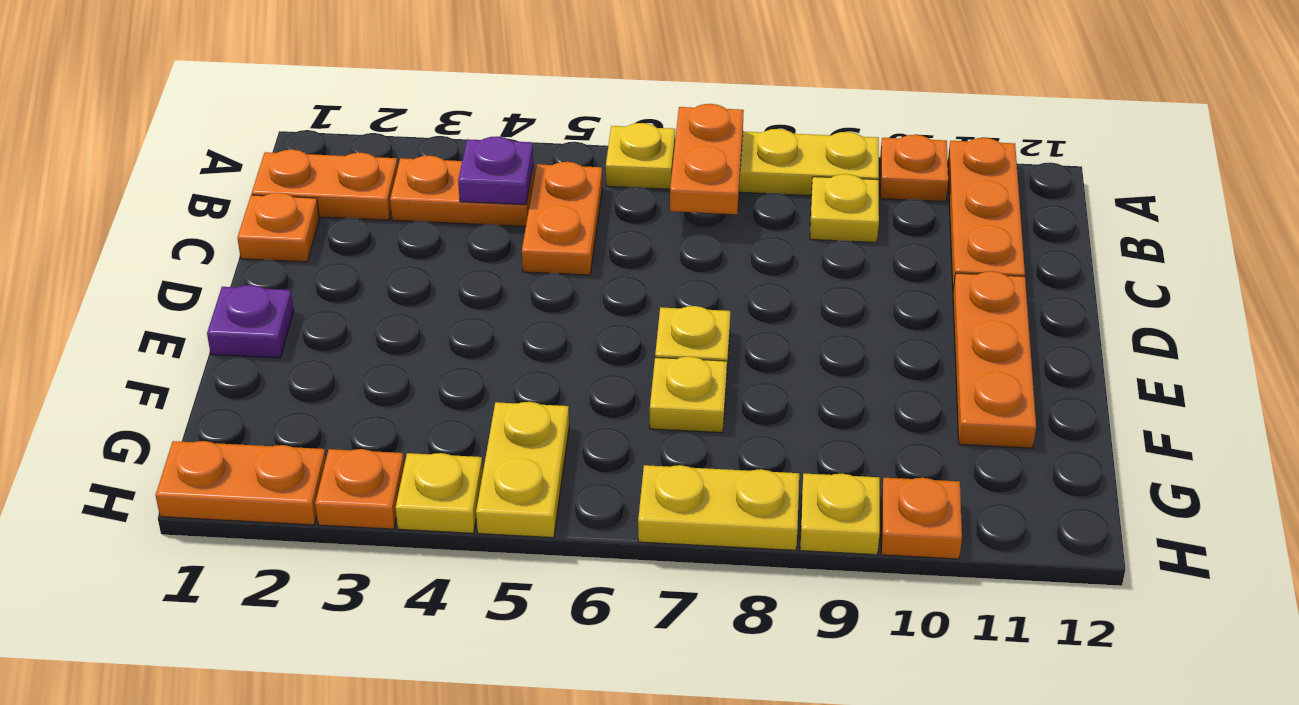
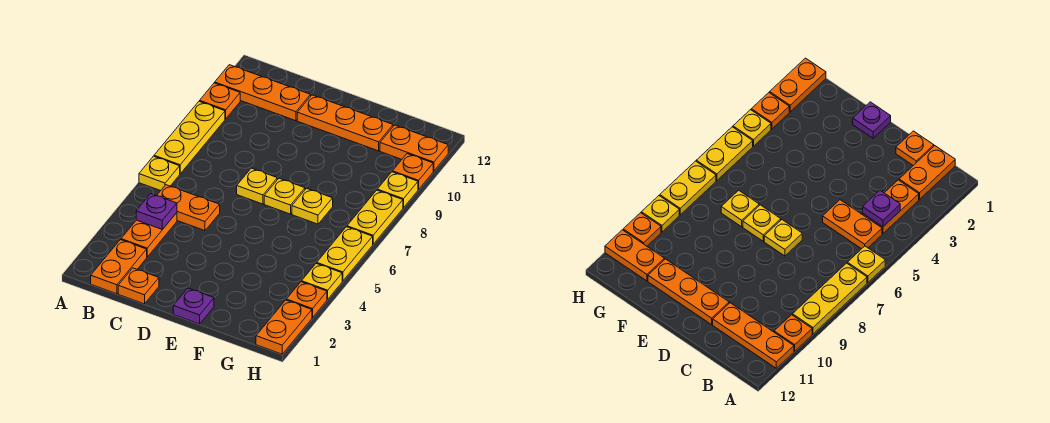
orange 1x2 plate [670,104,744,214] -> orange 1x2 plate moved to [380,125,448,171]
yellow 1x1 plate [810,174,879,243] -> yellow 1x1 plate moved to [237,168,277,204]
yellow 1x2 plate [476,402,569,538] -> yellow 1x2 plate turned to [317,227,373,281]

